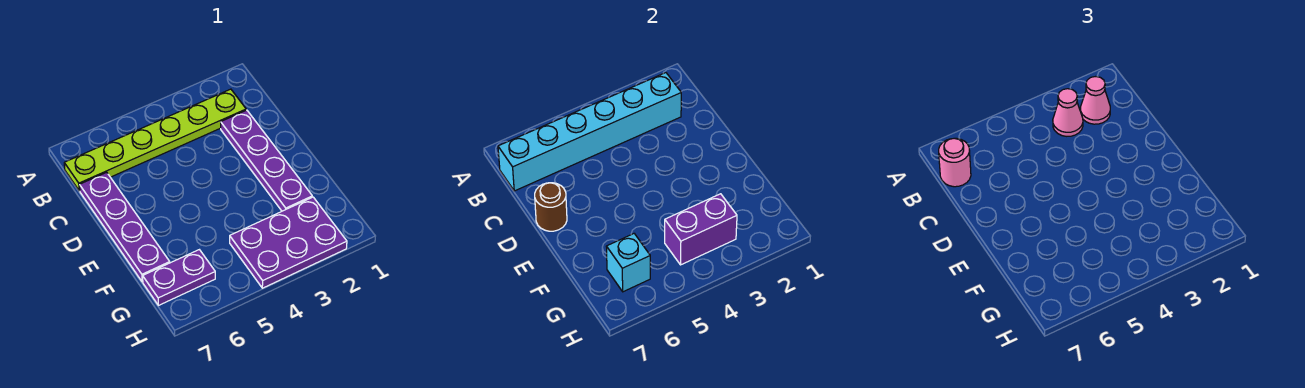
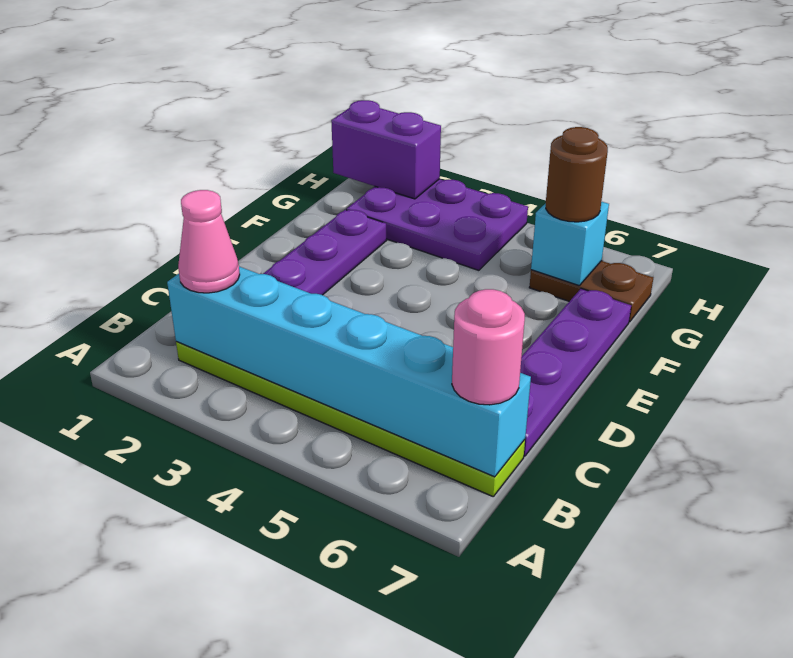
pink 1x1 cone [1053,89,1083,136] -> none
brown 1x1 round brick [535,183,567,231] -> brown 1x1 round brick moved to [546,127,608,222]
purple 1x2 brick [665,194,737,265] -> purple 1x2 brick moved to [331,100,441,199]
purple 1x2 plate [143,250,215,305] -> brown 1x2 plate [529,261,653,322]

